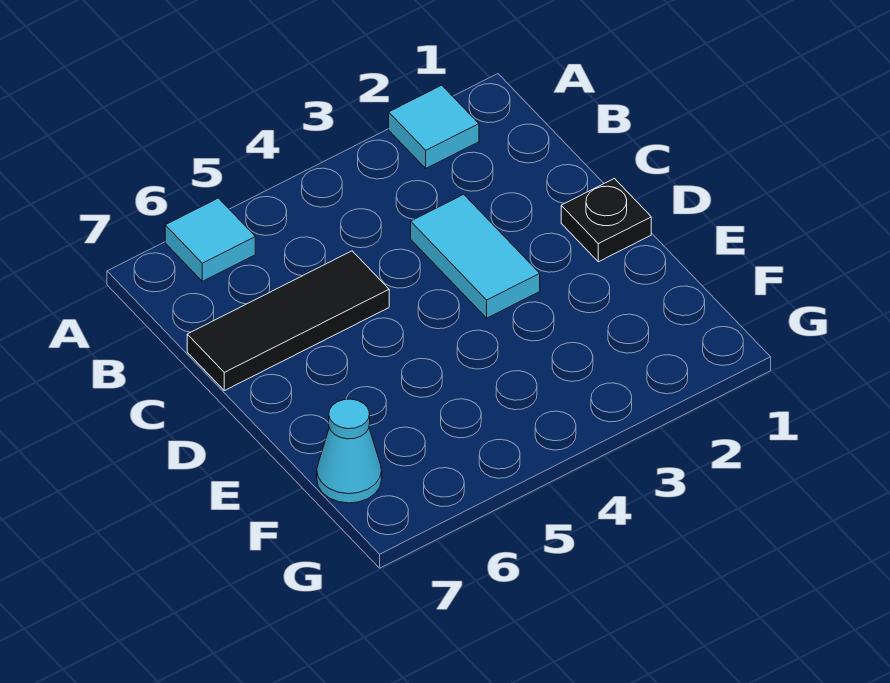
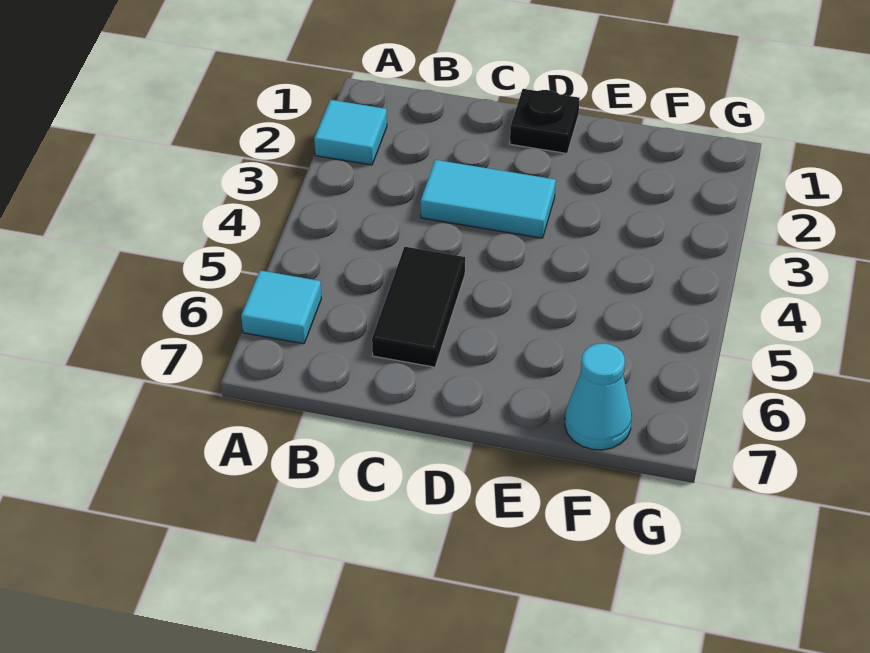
black 1x3 tile [187,251,389,391] -> black 1x2 tile [372,247,465,367]

